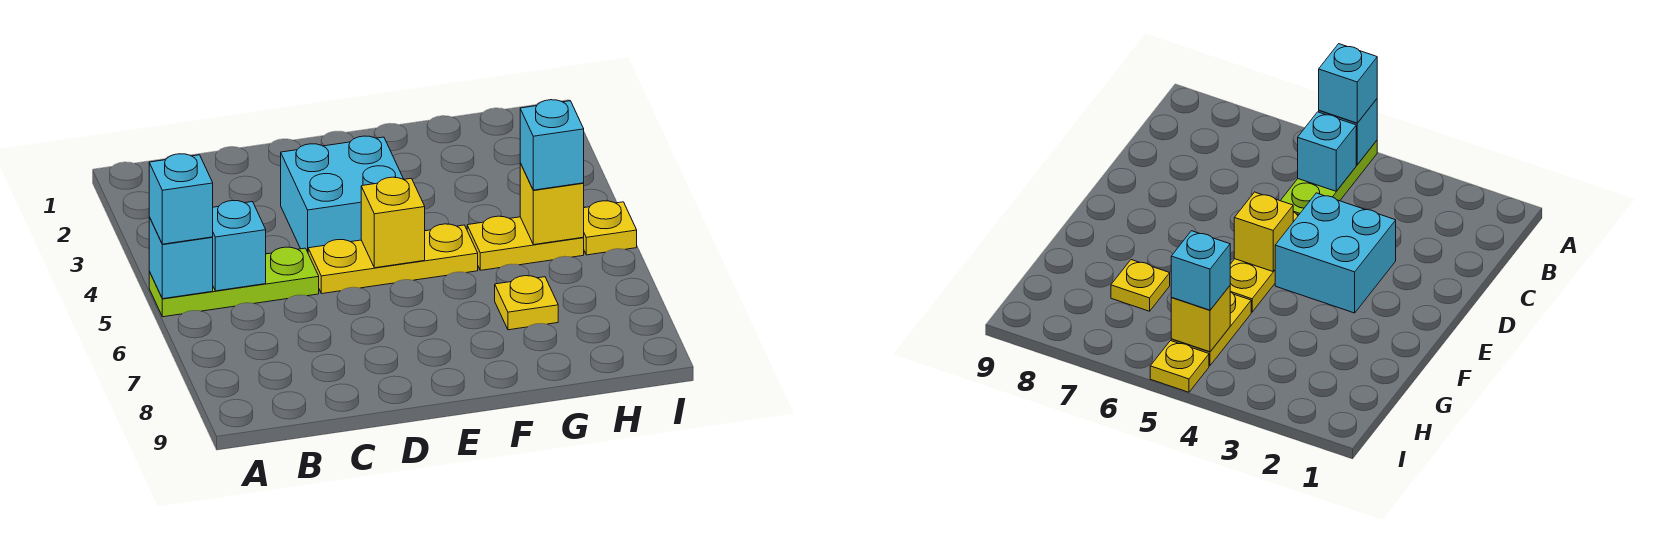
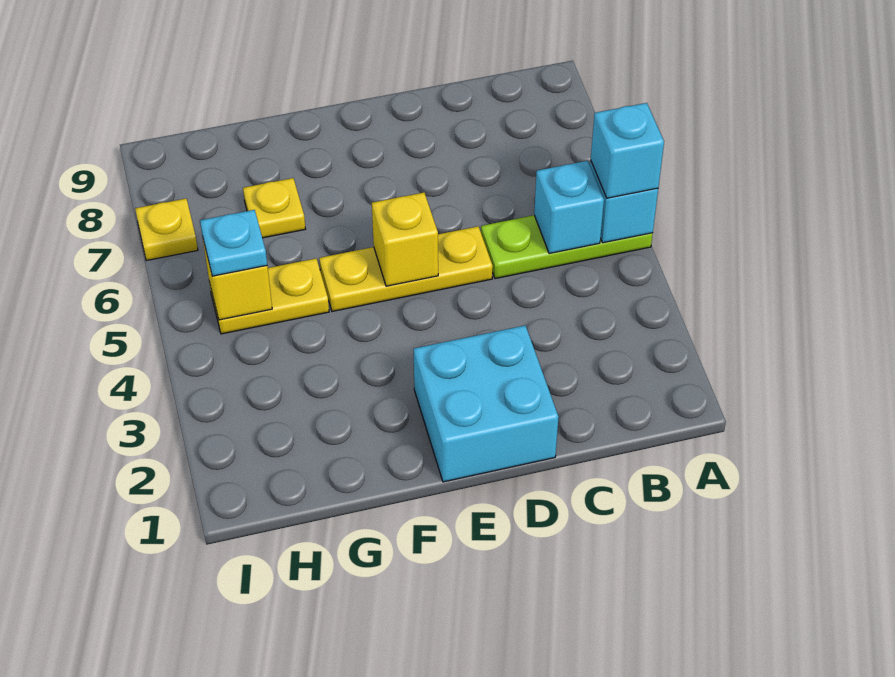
cyan 2x2 brick [281,136,403,252] -> cyan 2x2 brick moved to [414,326,558,482]
cyan 1x1 brick [520,100,584,190] -> cyan 1x1 plate [200,210,267,276]
yellow 1x1 plate [584,201,637,255] -> yellow 1x1 plate moved to [135,199,198,261]

